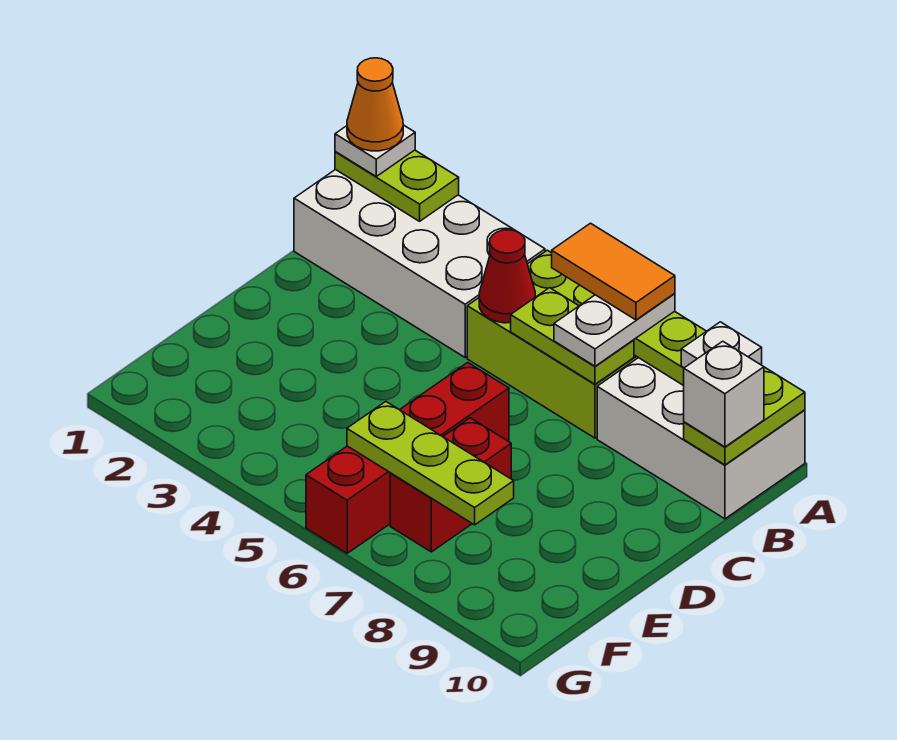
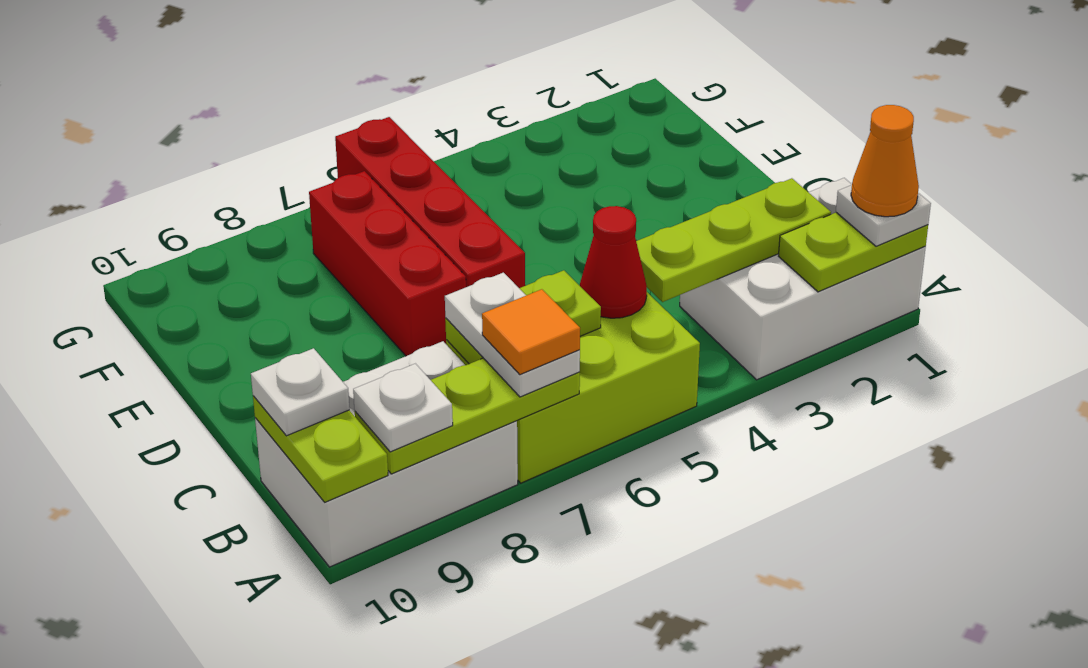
white 2x4 brick [294,169,545,357] -> white 2x3 brick [680,178,926,380]
orange 1x2 tile [552,223,675,320] -> orange 1x1 tile [482,289,580,375]
white 1x1 brick [684,341,764,447] -> white 1x1 plate [251,348,350,436]
red 1x2 brick [390,418,511,552] -> red 1x3 brick [309,171,466,356]
lime 1x3 plate [347,402,514,525] -> lime 1x3 plate moved to [636,178,831,302]

